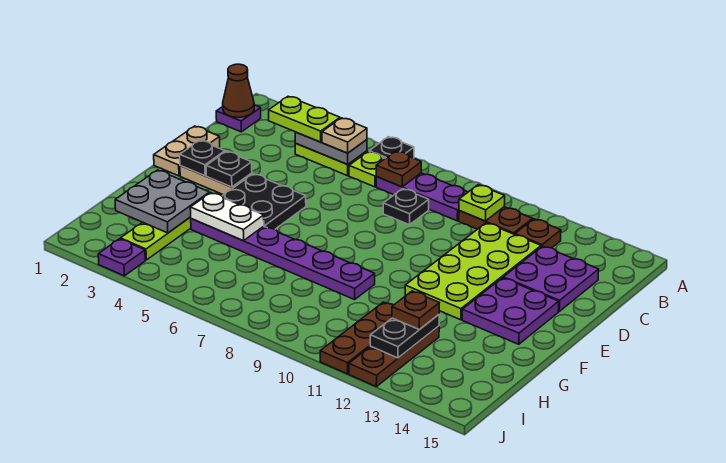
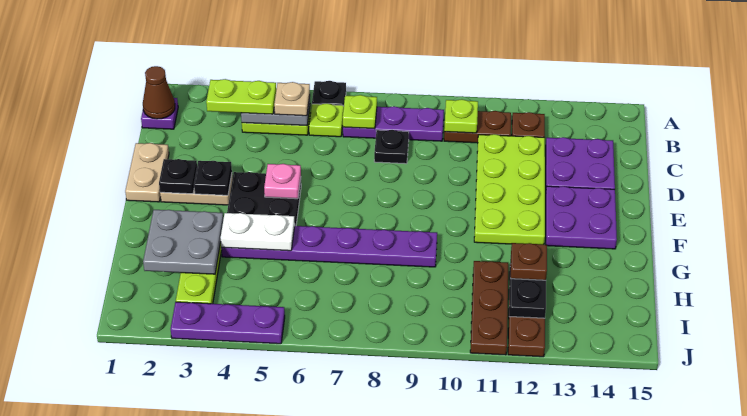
brown 1x1 plate [376,151,421,187] -> lime 1x1 plate [343,95,377,129]
none -> pink 1x1 plate [264,164,301,199]
purple 1x1 plate [98,239,145,276] -> purple 1x3 plate [171,302,285,344]

